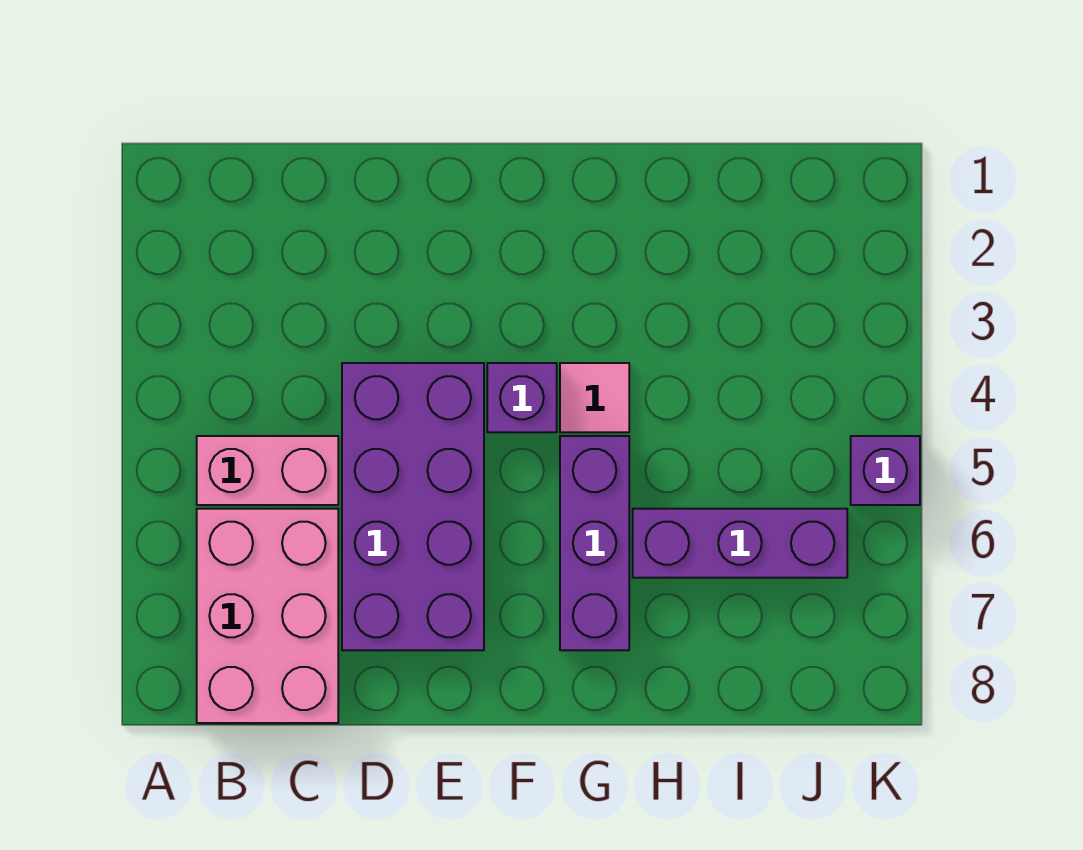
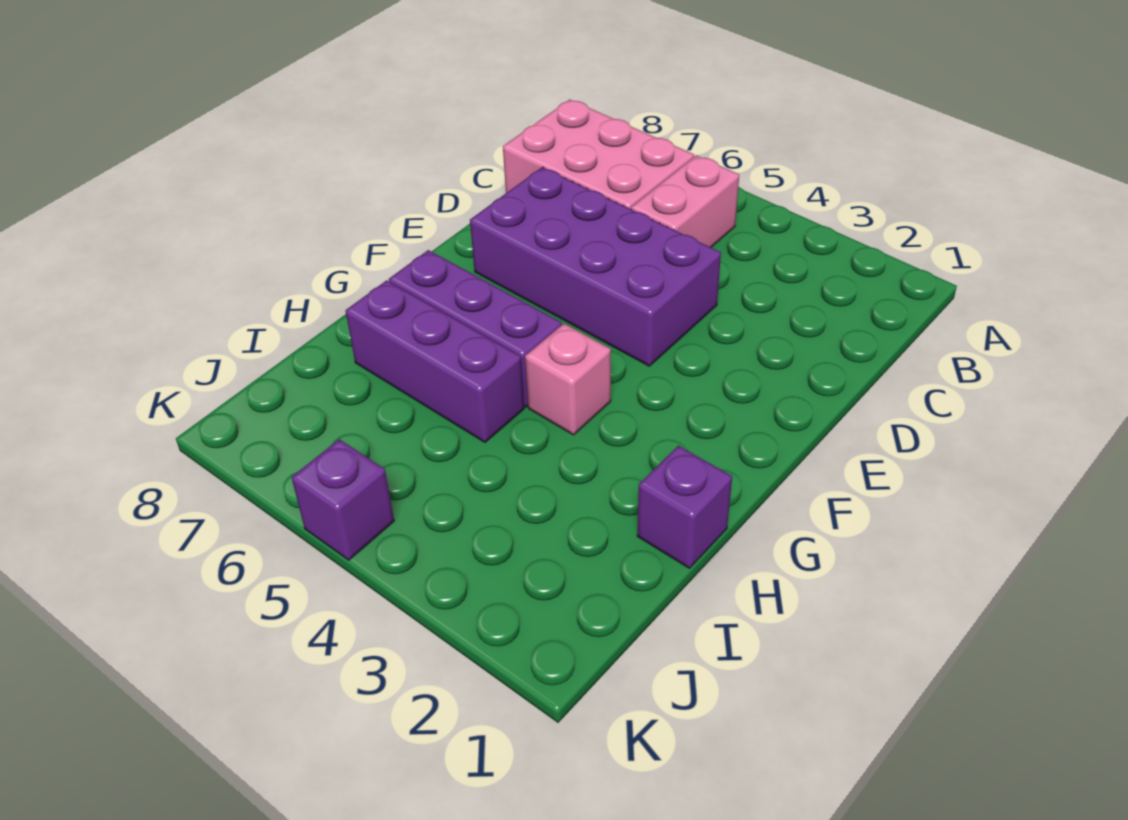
purple 1x1 brick [487,363,557,432] -> purple 1x1 brick moved to [637,446,732,568]
pink 1x1 tile [560,363,629,432] -> pink 1x1 brick [525,324,611,435]
purple 1x3 brick [633,509,847,578] -> purple 1x3 brick turned to [346,280,524,442]

